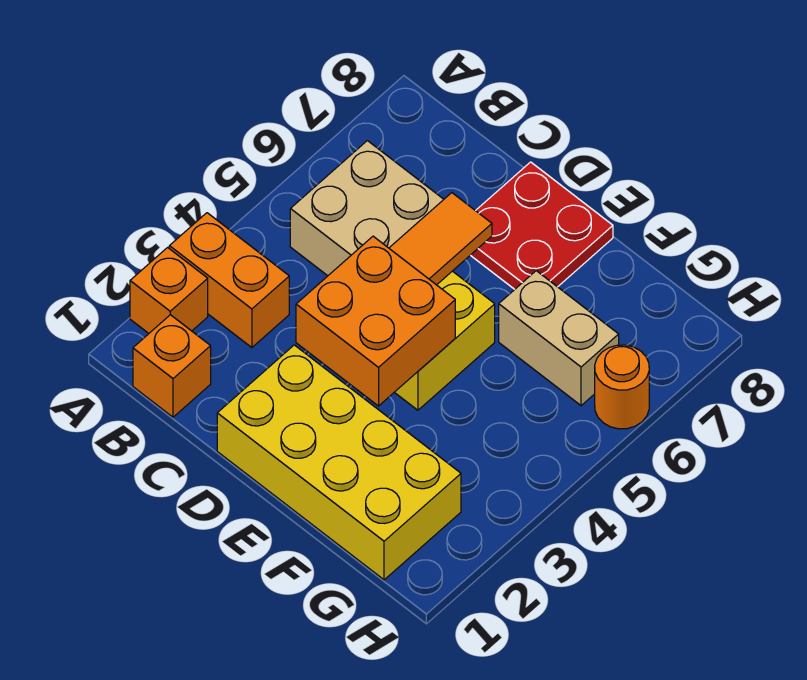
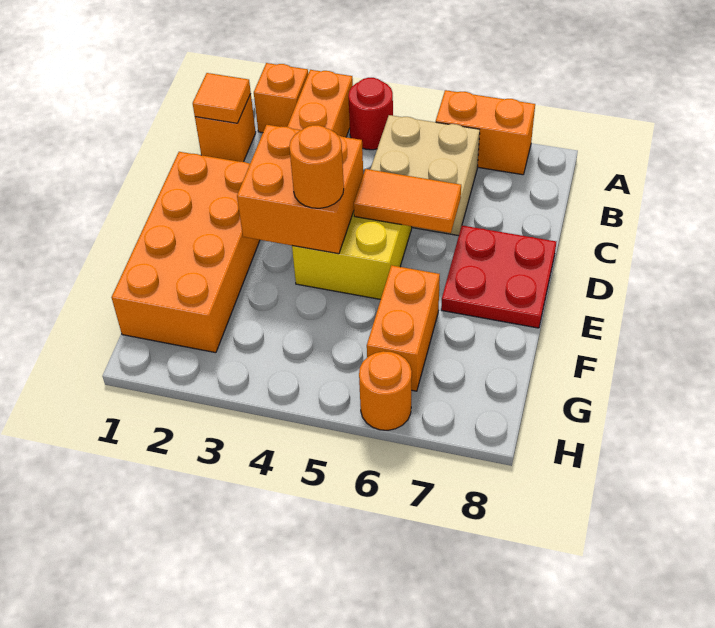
none -> red 1x1 round brick [348,78,393,150]
none -> orange 1x2 brick [436,90,535,175]
none -> orange 1x1 tile [193,73,251,123]
yellow 2x4 brick [217,345,461,580] -> orange 2x4 brick [112,152,260,353]
none -> orange 1x1 round brick [289,125,344,208]
tan 1x2 brick [499,271,619,406] -> orange 1x2 brick [367,265,440,391]

